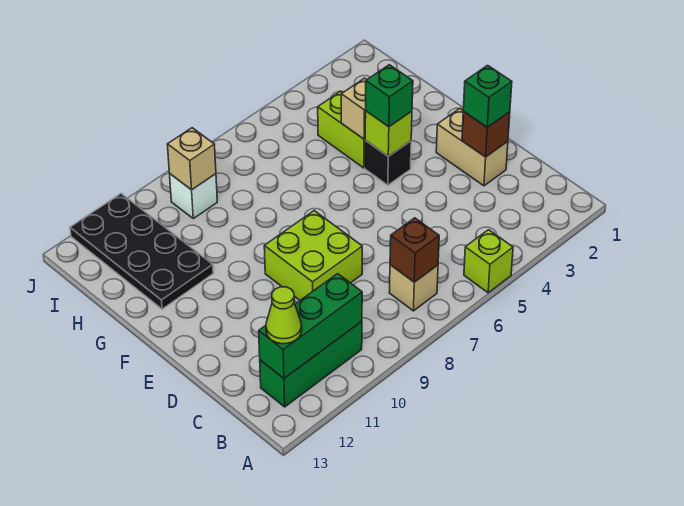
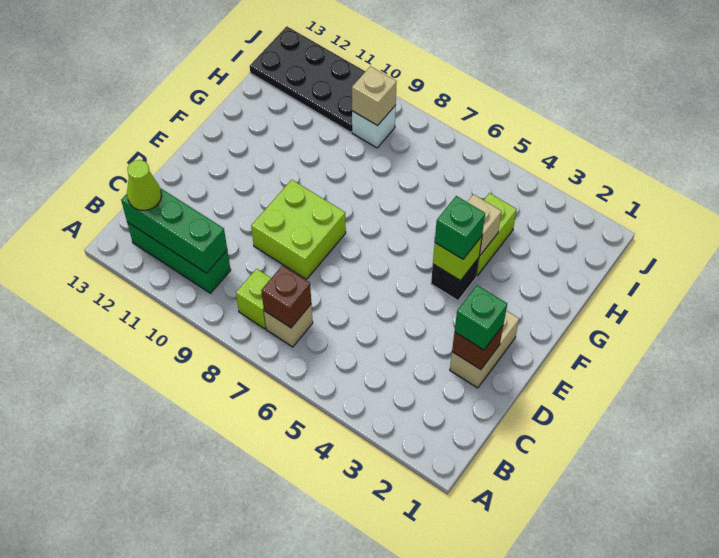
lime 1x1 brick [464,230,513,293] -> lime 1x1 brick moved to [236,269,271,329]
black 2x4 plate [70,194,213,309] -> black 2x4 plate turned to [250,26,366,132]

